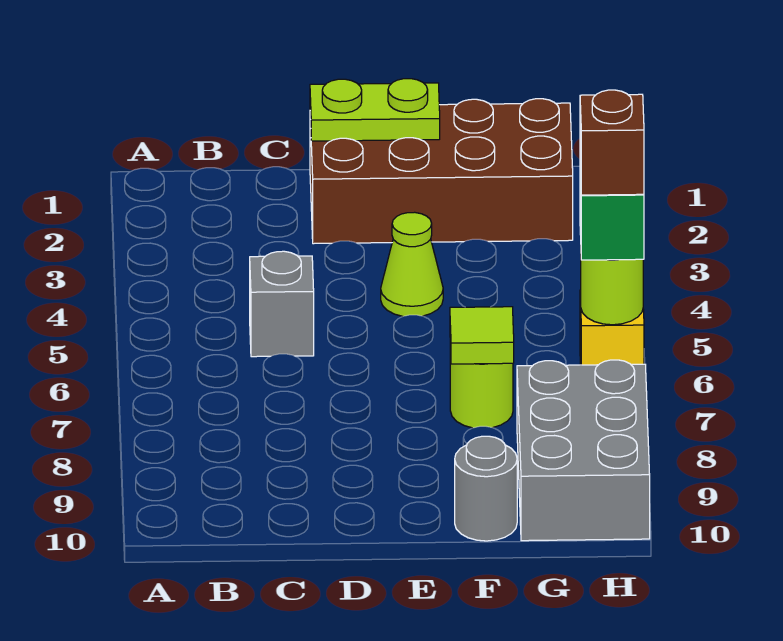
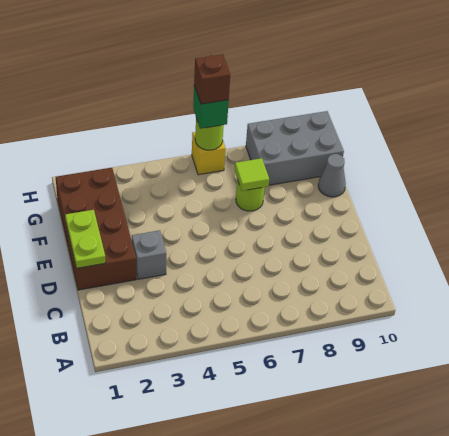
grey 1x1 brick [250,251,314,357] -> grey 1x1 brick moved to [132,230,166,279]
lime 1x1 cone [381,212,443,316] -> none
grey 1x1 round brick [455,436,517,541] -> grey 1x1 cone [318,154,346,197]

